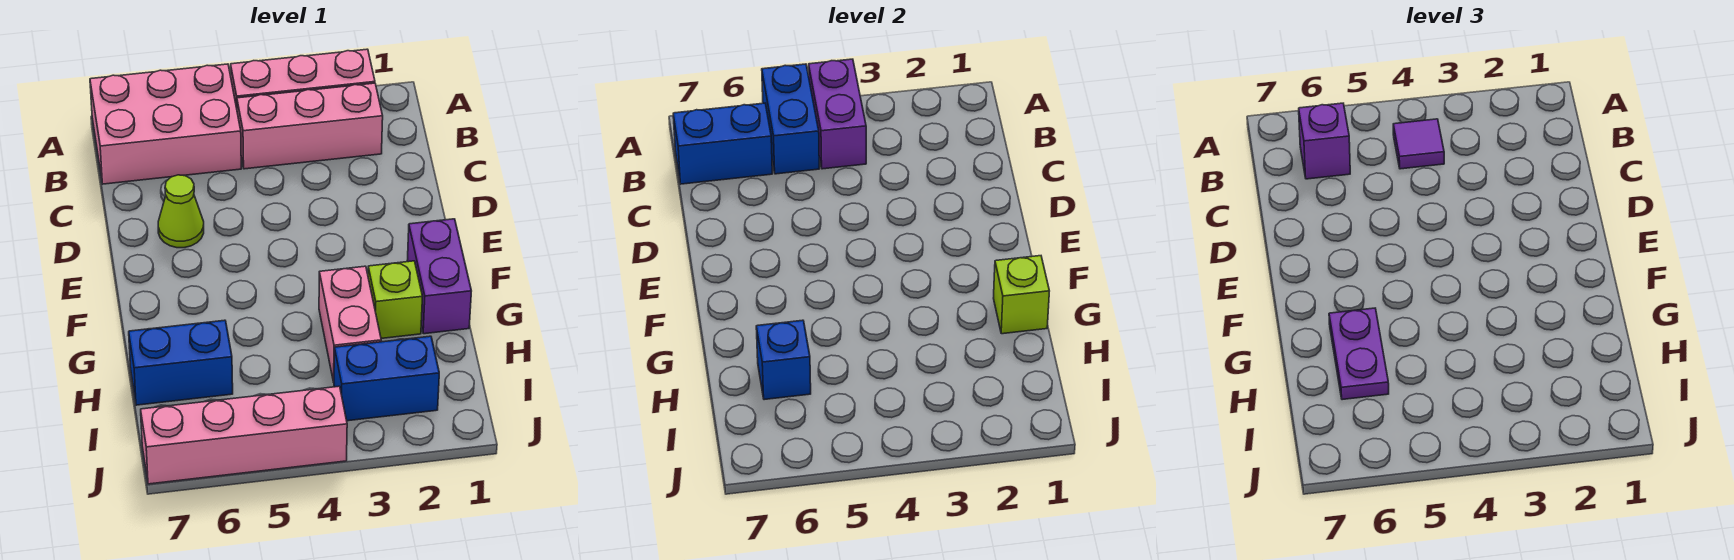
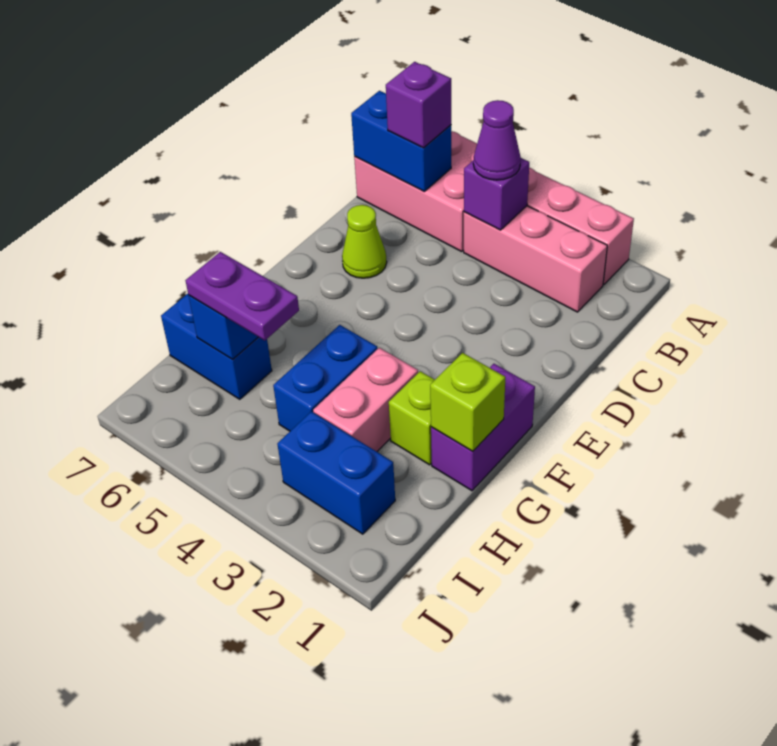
purple 1x2 brick [809,59,866,169] -> purple 1x1 brick [464,158,529,230]
blue 1x2 brick [762,64,819,174] -> blue 1x2 brick moved to [273,325,377,431]
purple 1x1 tile [1393,119,1444,169] -> purple 1x1 cone [473,100,521,180]
purple 1x2 plate [1329,308,1389,400] -> purple 1x2 plate turned to [185,252,299,340]
pink 1x4 brick [141,386,347,484] -> none

